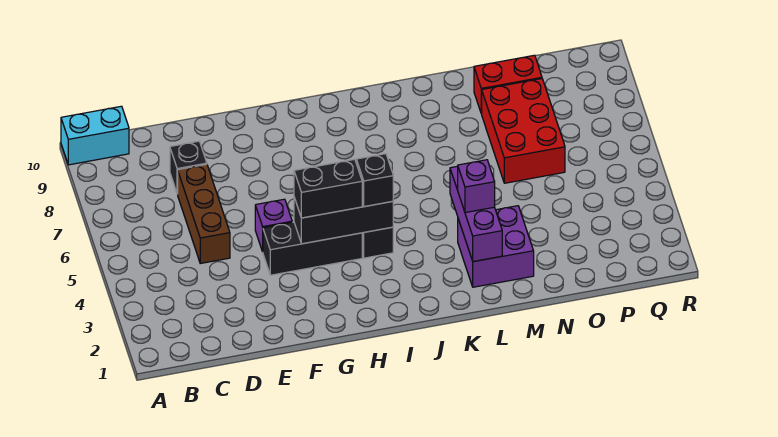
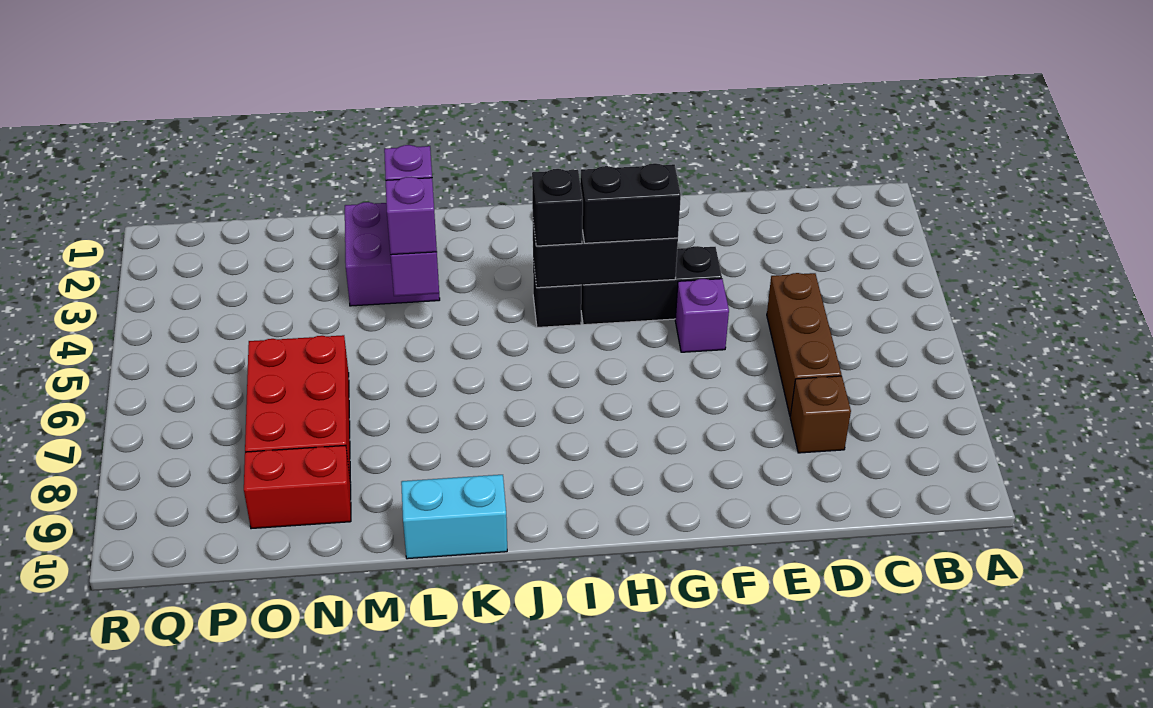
cyan 1x2 brick [61,106,129,165] -> cyan 1x2 brick moved to [401,475,507,559]
black 1x1 brick [170,141,207,194] -> brown 1x1 brick [790,376,851,453]
none -> purple 1x1 brick [386,177,437,255]

